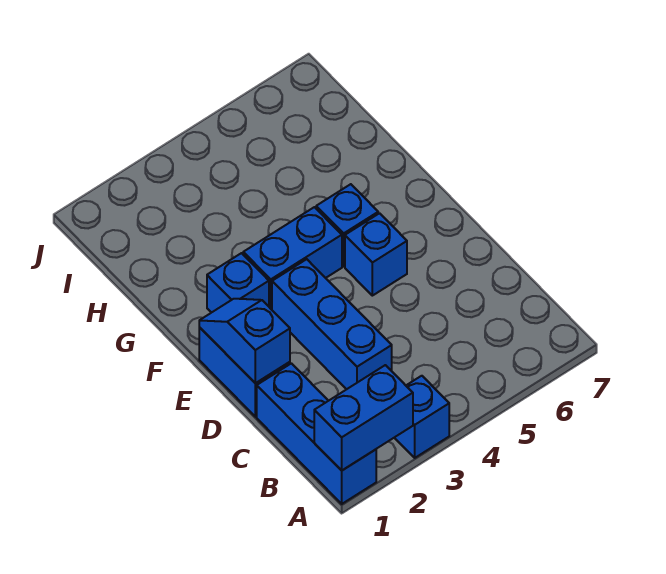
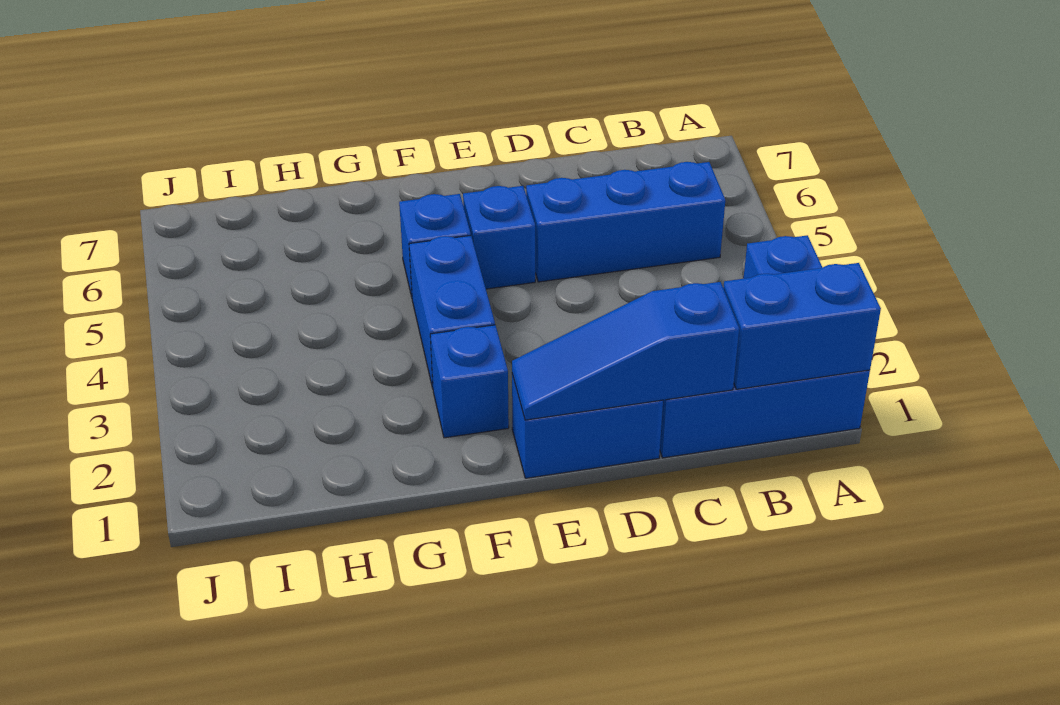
blue 1x2 brick [314,365,413,470] -> blue 1x2 brick turned to [723,263,881,389]
blue 1x3 brick [272,259,392,389] -> blue 1x3 brick moved to [526,162,725,282]
blue 1x2 slope [199,299,290,383] -> blue 1x3 slope [512,282,739,420]

